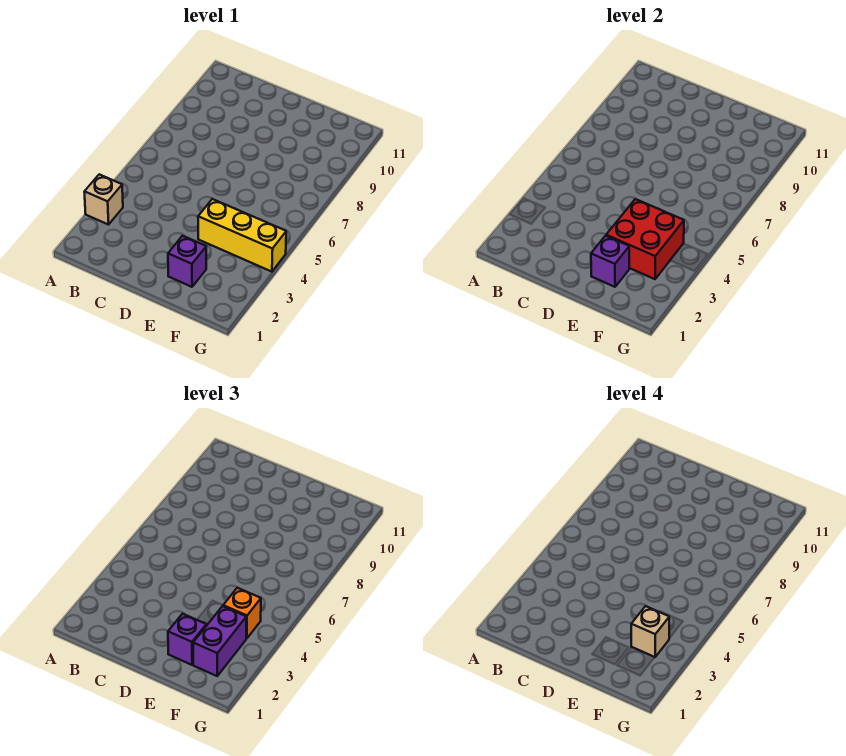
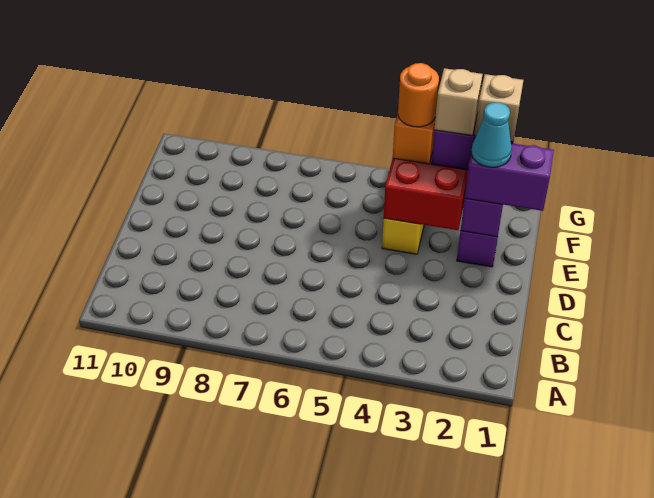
tan 1x1 brick [84,174,123,225] -> tan 1x1 brick moved to [475,74,523,142]
purple 1x1 brick [168,614,206,665] -> purple 1x2 brick [465,138,554,211]
none -> cyan 1x1 cone [472,102,512,167]
none -> orange 1x1 round brick [398,63,439,127]

